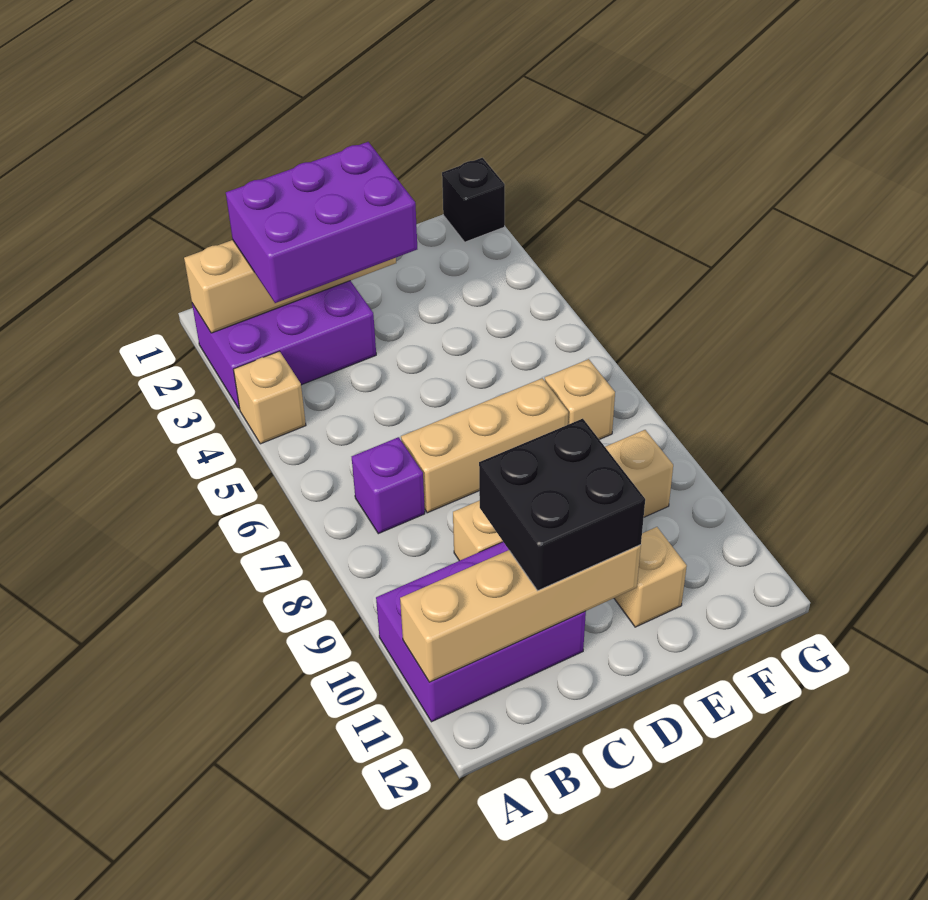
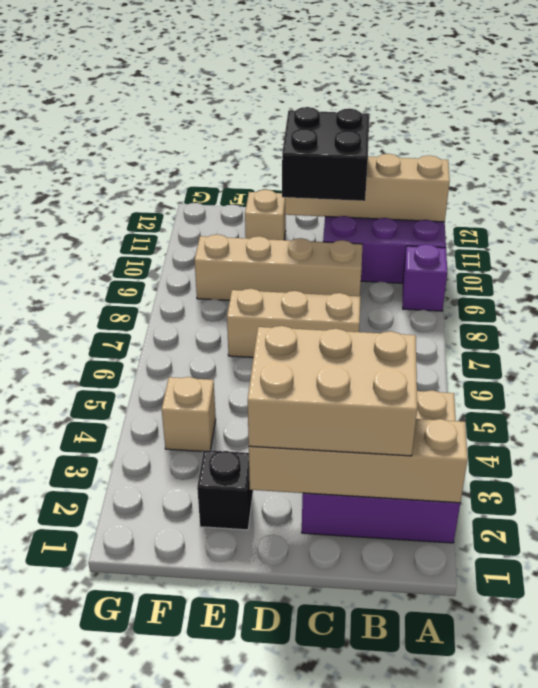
purple 2x3 brick [226,142,417,303] -> tan 2x3 brick [248,326,417,456]
purple 1x1 brick [352,437,425,534] -> purple 1x1 brick moved to [403,244,447,311]
tan 1x1 brick [545,359,615,440] -> tan 1x1 brick moved to [162,377,216,451]
black 1x1 brick [442,158,505,242] -> black 1x1 brick moved to [197,450,253,530]

